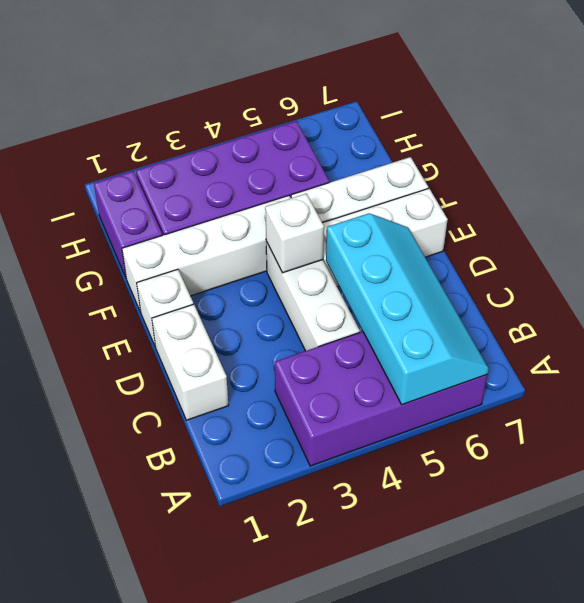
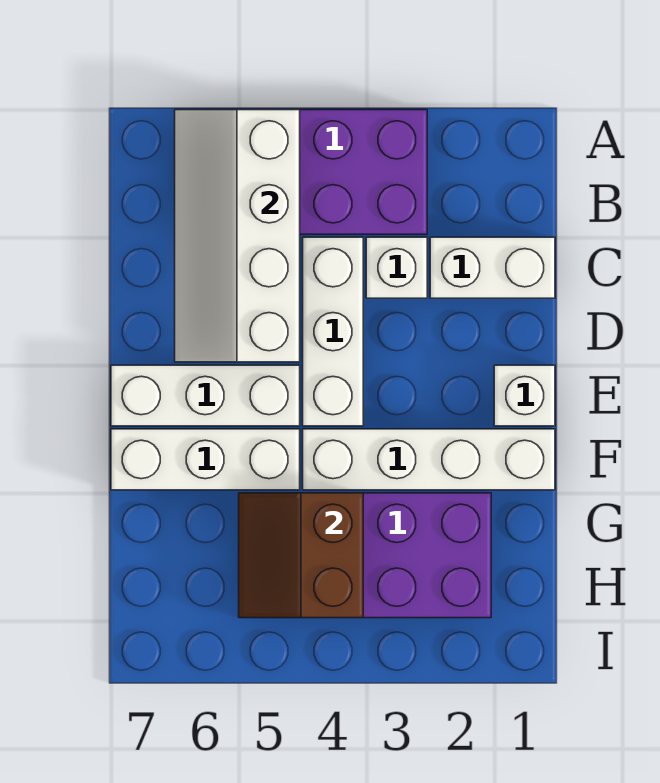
cyan 2x4 slope [326,213,489,405] -> white 2x4 slope [175,110,300,362]
white 1x2 brick [152,304,228,420] -> white 1x2 brick turned to [430,237,555,298]
white 1x1 brick [265,194,324,273] -> white 1x1 brick moved to [366,237,427,298]
purple 1x2 brick [94,171,162,277] -> none
none -> brown 2x2 slope [239,493,363,618]

